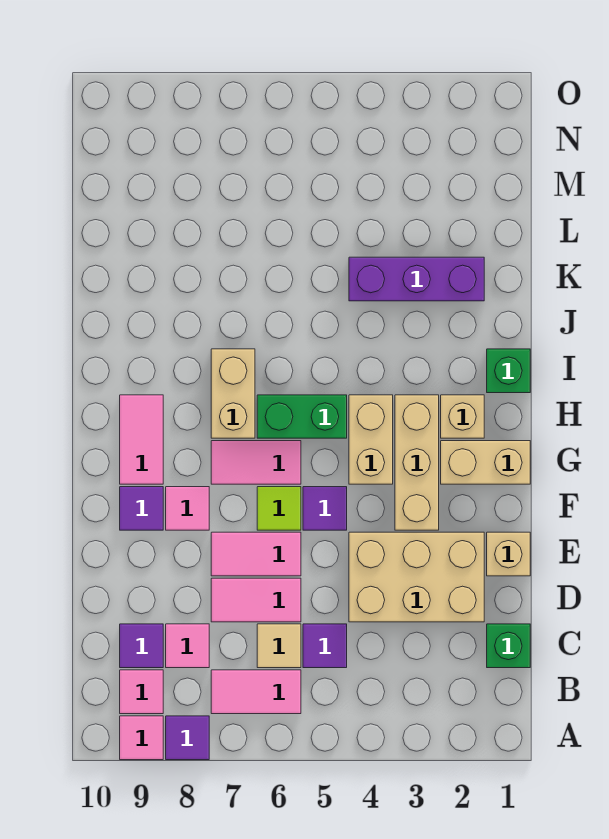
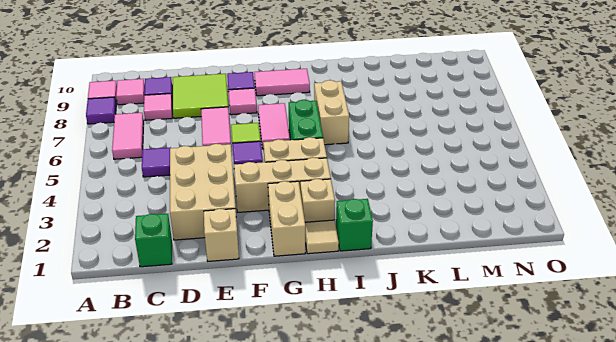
tan 1x1 tile [257,624,301,668] -> tan 1x1 tile moved to [305,220,339,254]
pink 1x2 tile [211,578,301,622] -> none
none -> lime 2x2 tile [173,74,228,118]
tan 1x2 brick [211,349,255,438] -> tan 1x2 brick turned to [314,80,349,145]
purple 1x3 brick [349,257,484,301] -> none

